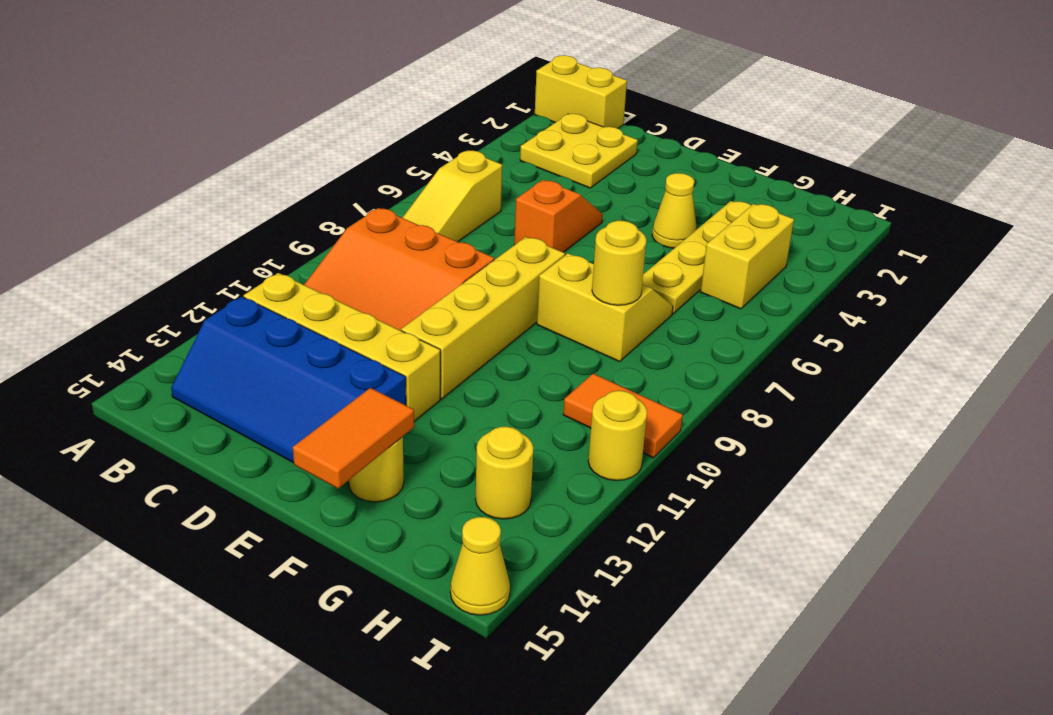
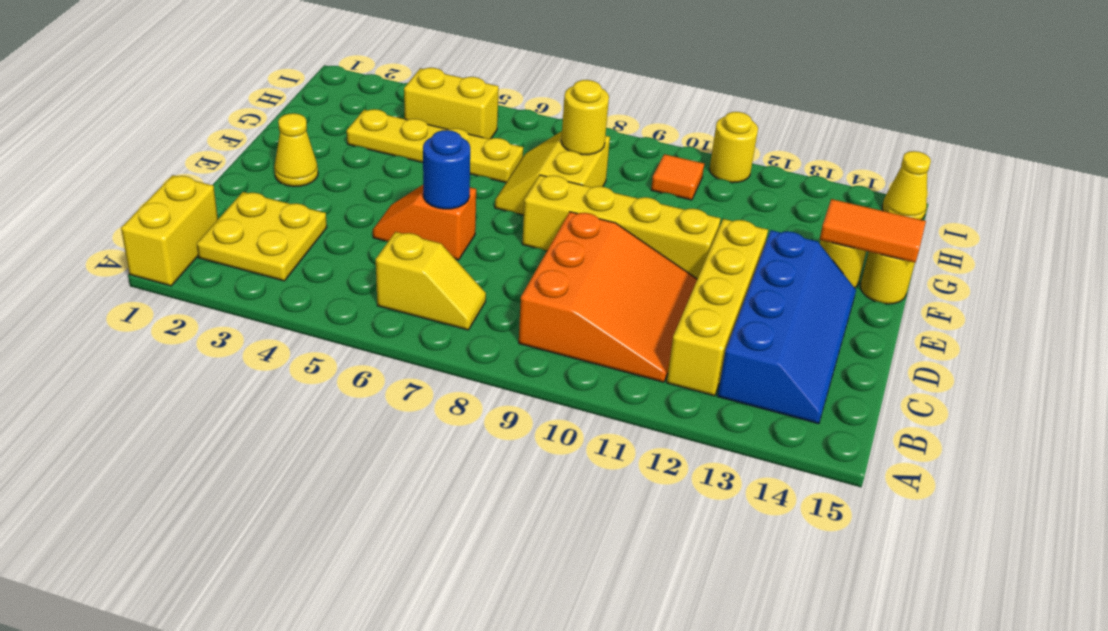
yellow 1x3 slope [403,151,502,242] -> yellow 1x2 slope [376,232,486,330]
none -> blue 1x1 round brick [423,130,470,209]
yellow 1x1 cone [652,173,697,248] -> yellow 1x1 cone moved to [274,113,318,187]
orange 1x2 tile [563,374,683,458] -> orange 1x1 tile [651,154,704,200]
yellow 1x1 round brick [476,427,533,519] -> yellow 1x1 round brick moved to [861,252,915,304]

